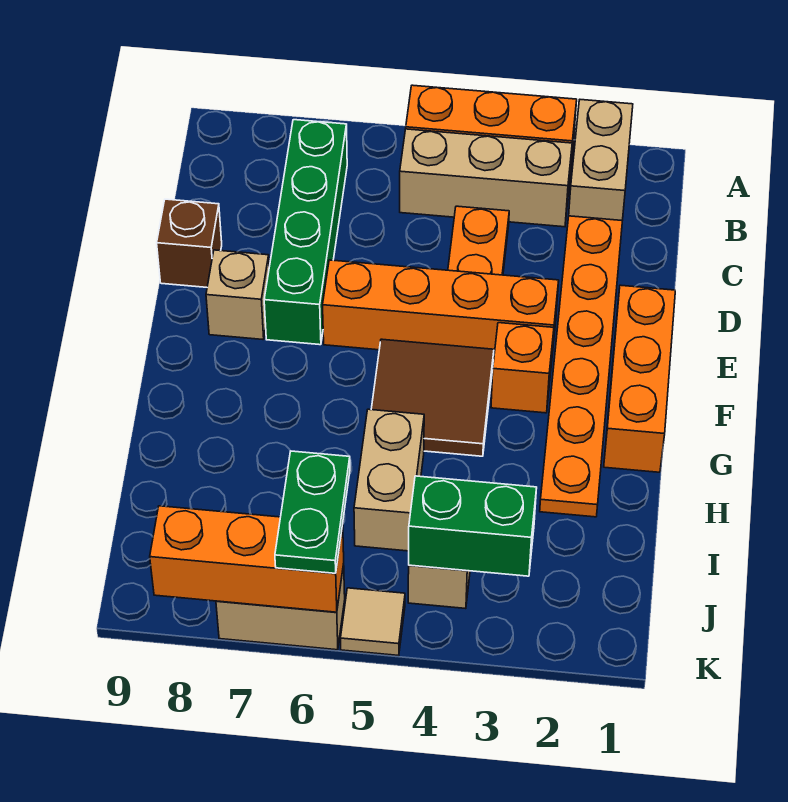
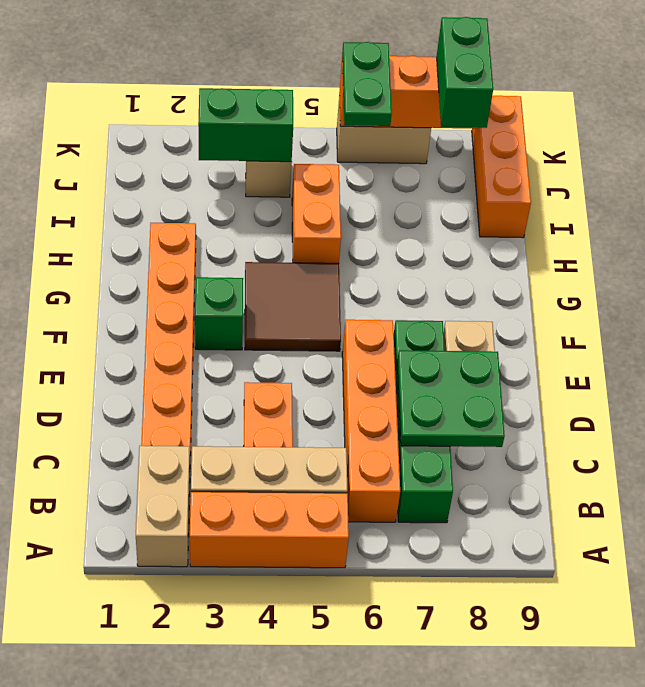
none -> green 2x2 plate [397,350,505,447]
brown 1x1 brick [157,199,222,287] -> none
orange 1x3 brick [604,285,675,472] -> orange 1x3 brick moved to [472,96,531,238]
orange 1x4 brick [323,260,559,364] -> orange 1x4 brick turned to [342,320,400,522]
orange 1x1 brick [491,323,554,413] -> green 1x1 brick [195,277,243,350]
tan 1x2 brick [354,409,424,551] -> orange 1x2 brick [292,164,341,263]
none -> green 1x2 brick [437,17,493,128]
tan 1x1 tile [340,588,405,656] -> none

